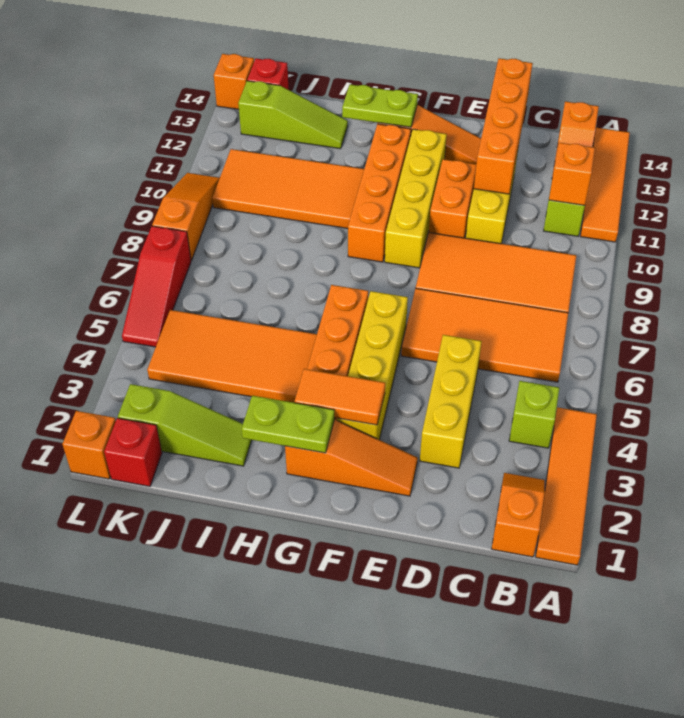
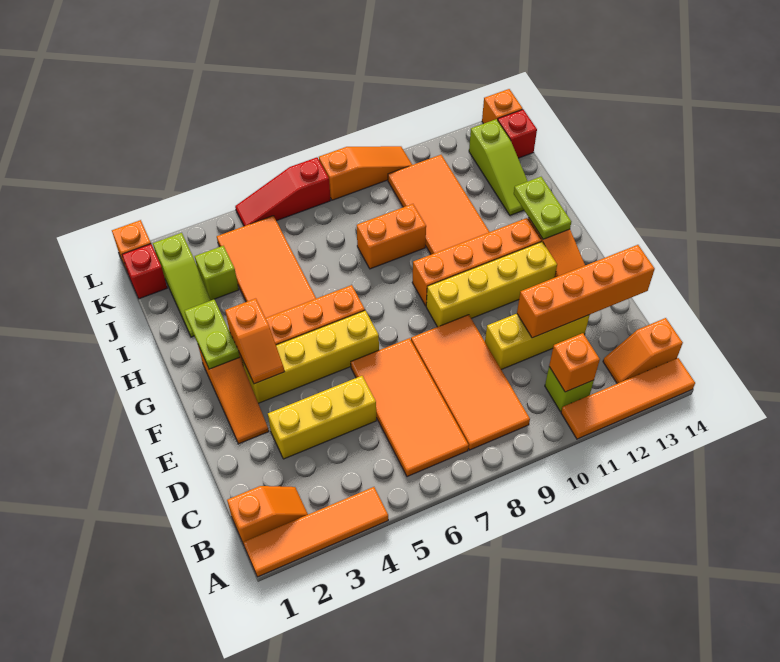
lime 1x1 brick [509,381,559,448] -> lime 1x1 brick moved to [195,246,239,300]
orange 1x2 brick [429,159,476,238] -> orange 1x2 brick moved to [357,204,426,269]
orange 1x2 tile [295,369,385,425] -> orange 1x2 slope [225,298,284,384]

